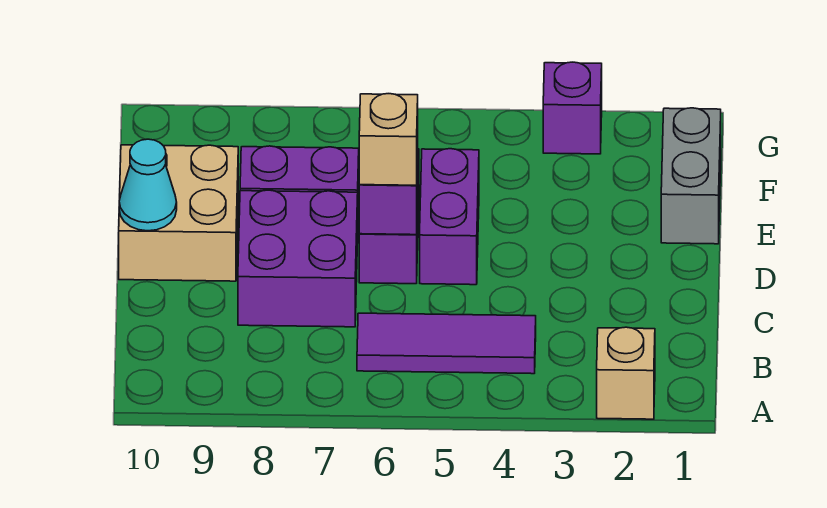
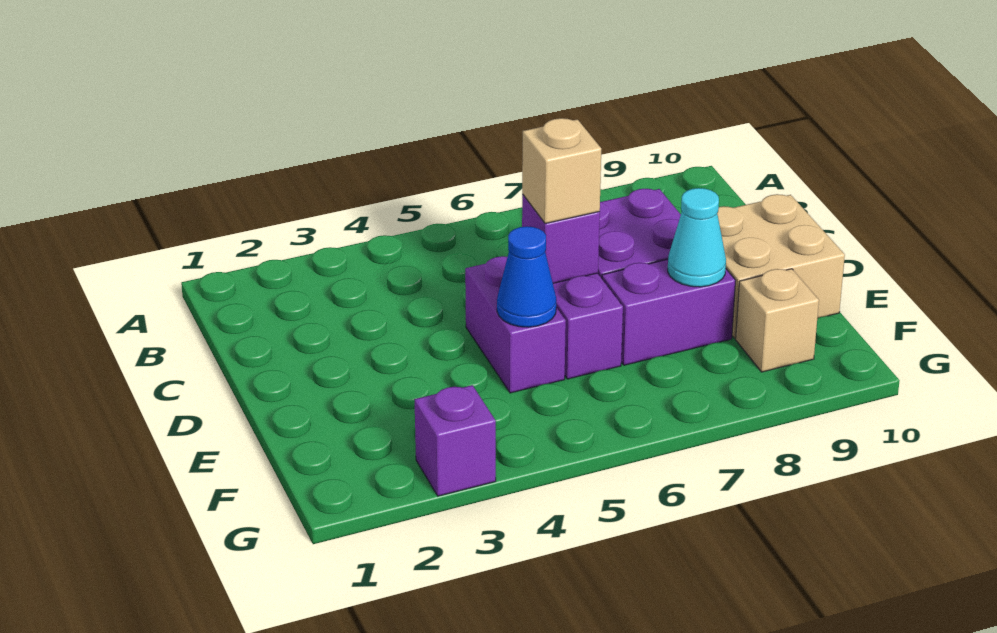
tan 1x1 brick [597,327,655,419] -> tan 1x1 brick moved to [736,269,819,372]
purple 1x3 tile [357,313,536,374] -> none
cyan 1x1 cone [119,139,177,231] -> cyan 1x1 cone moved to [668,188,726,287]
grey 1x2 brick [661,108,721,244] -> none
none -> blue 1x1 cone [497,226,556,327]

